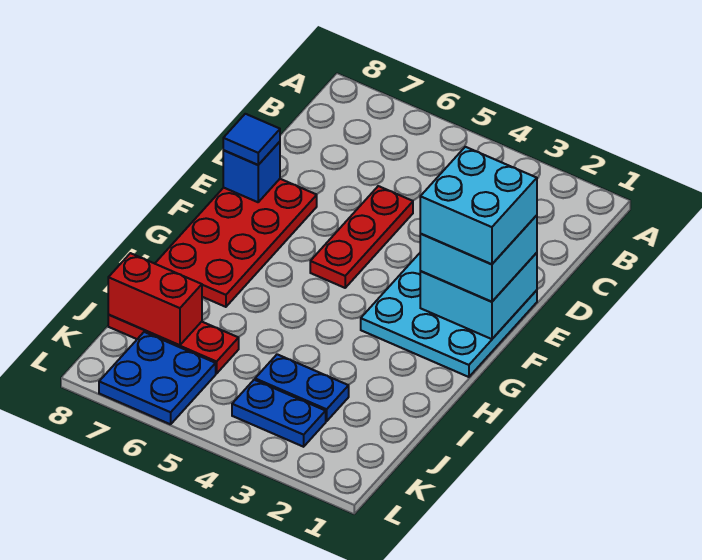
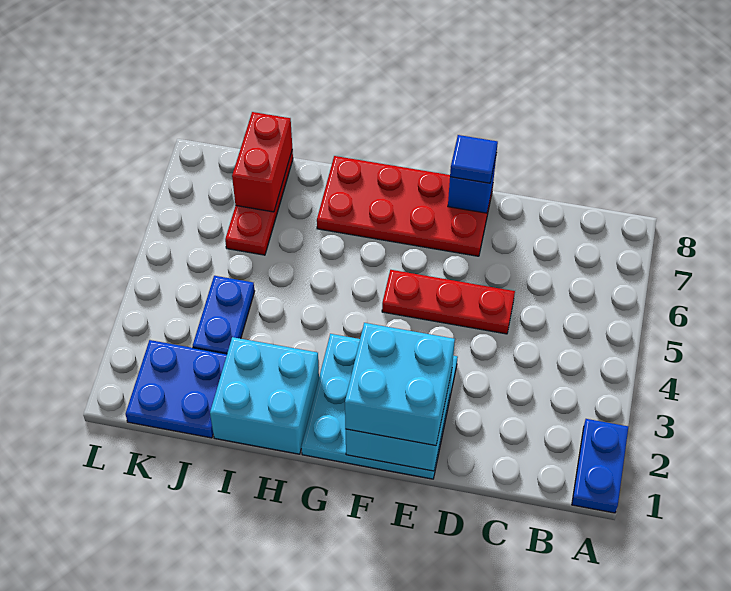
cyan 2x2 brick [420,147,537,264] -> cyan 2x2 brick moved to [210,337,319,454]
blue 1x2 plate [232,380,326,447] -> blue 1x2 plate moved to [572,419,628,513]
blue 2x2 plate [99,332,216,424] -> blue 2x2 plate moved to [125,340,227,438]

